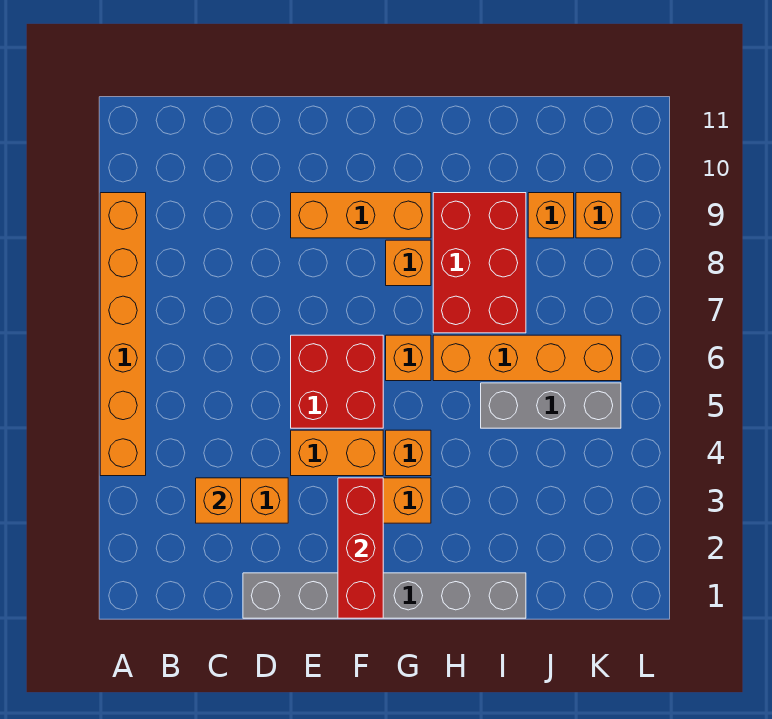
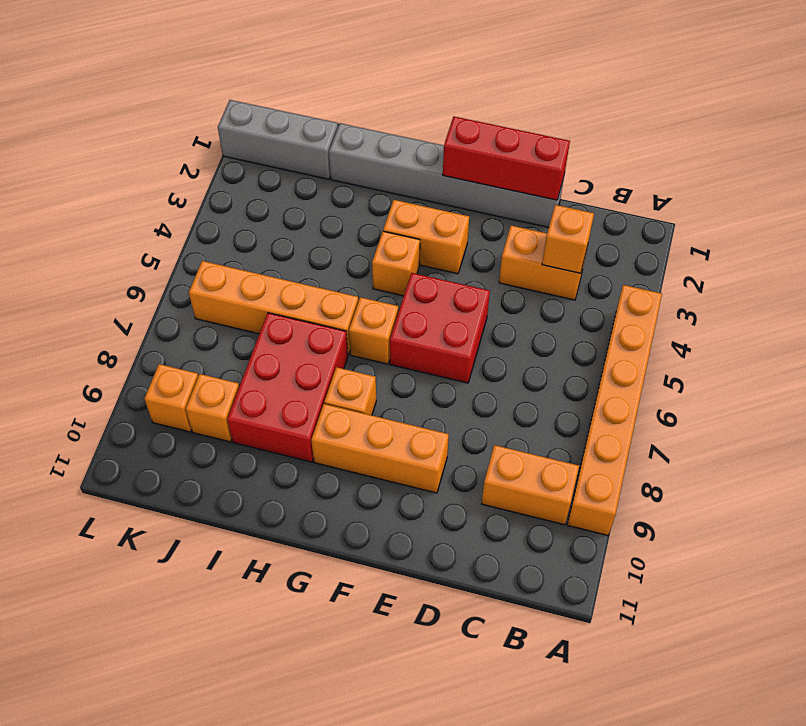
orange 1x2 brick [291,430,383,476] -> orange 1x2 brick moved to [482,445,579,525]
red 1x3 brick [338,478,383,618] -> red 1x3 brick turned to [443,117,570,200]
grey 1x3 brick [481,383,621,428] -> grey 1x3 brick moved to [218,100,338,179]

